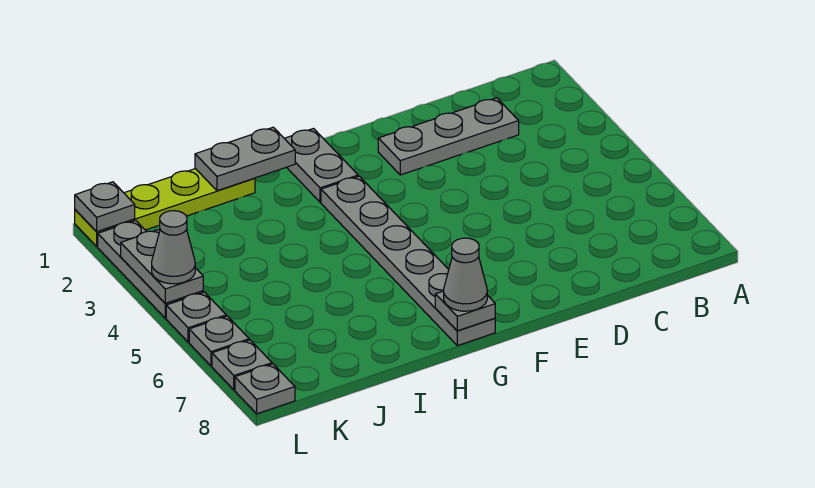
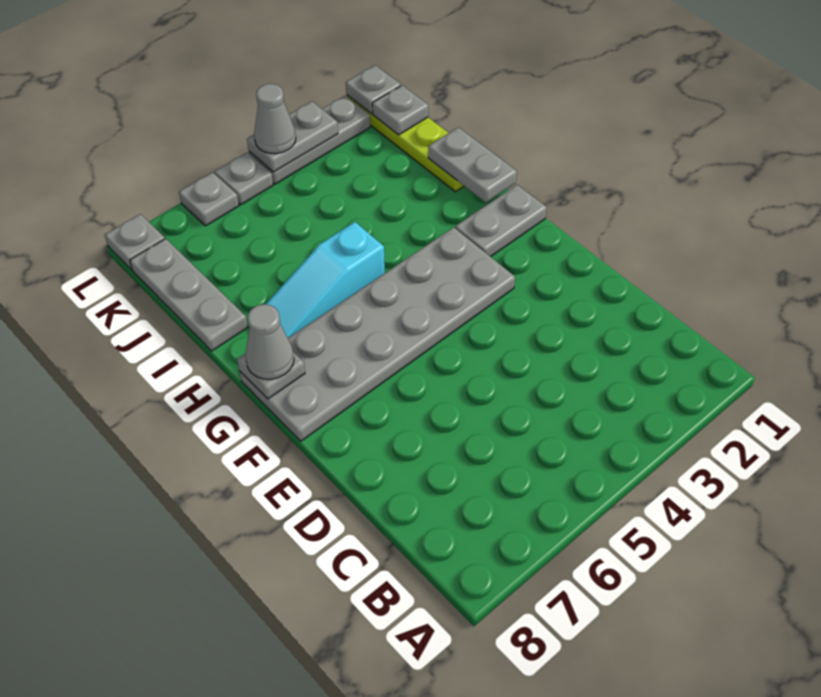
grey 1x3 plate [378,98,519,175] -> grey 1x3 plate moved to [130,239,248,351]
grey 1x6 plate [321,176,495,346] -> grey 2x6 plate [239,227,515,441]
none -> cyan 1x3 slope [266,222,385,338]
grey 1x1 plate [212,340,272,390] -> grey 1x1 plate moved to [372,85,428,135]

